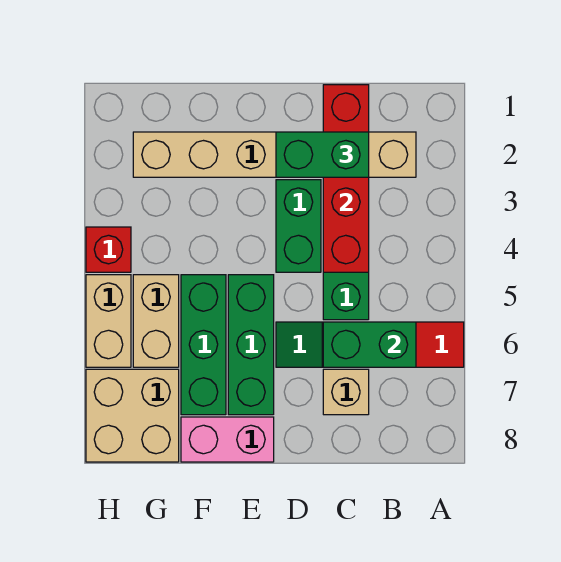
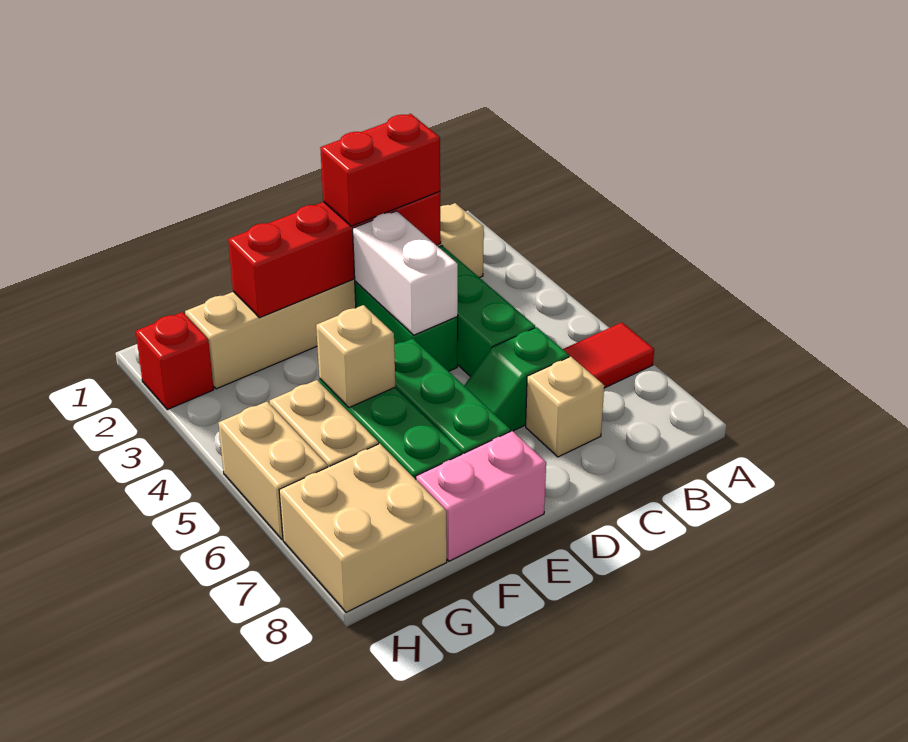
green 1x2 brick [323,322,416,367] -> none
red 1x4 brick [323,85,369,272] -> red 1x4 brick turned to [228,192,441,318]
green 1x2 brick [276,132,369,177] -> red 1x2 brick [320,114,440,226]
none -> white 1x2 brick [353,211,458,335]
none -> tan 1x1 brick [316,305,395,408]
red 1x1 brick [86,227,131,272] -> red 1x1 brick moved to [136,312,214,409]

